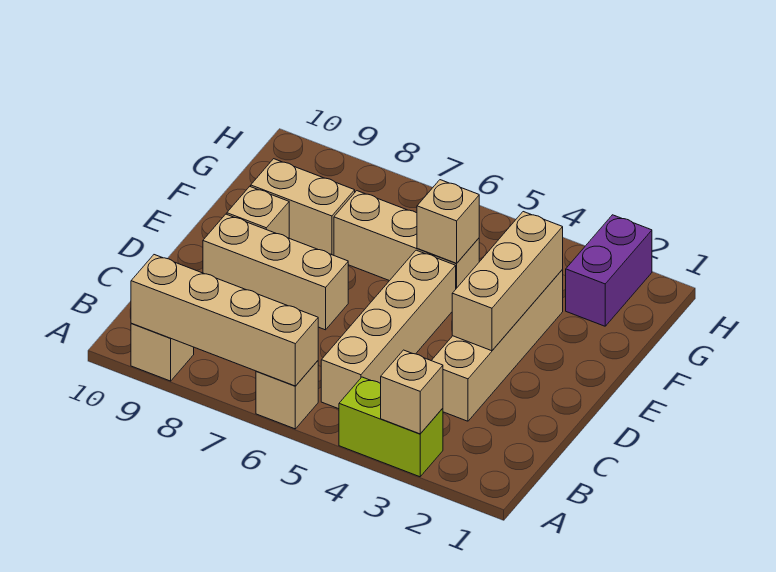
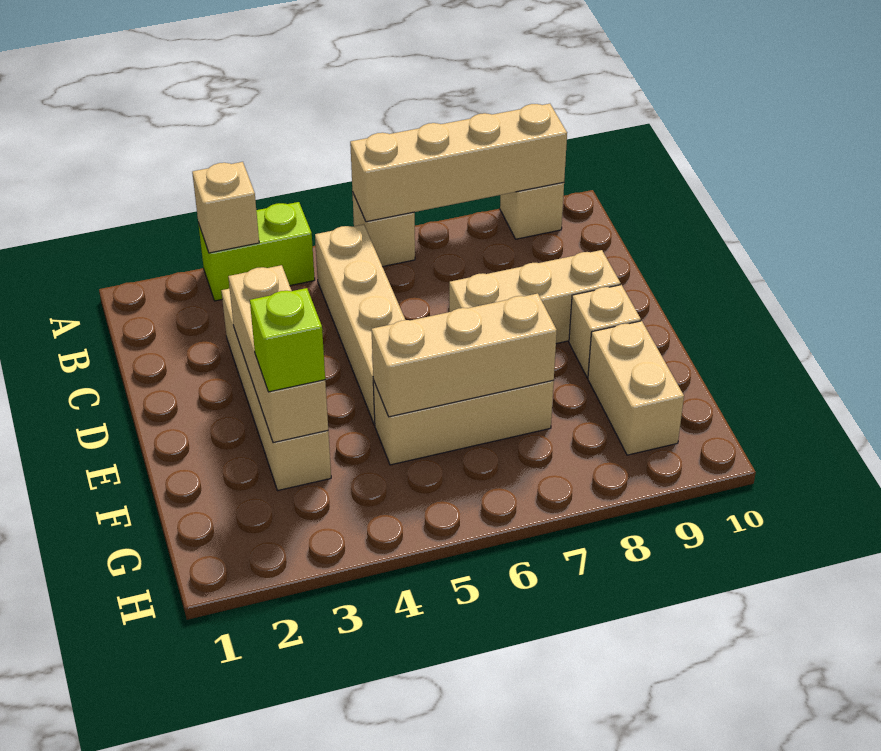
none -> lime 1x1 brick [250,288,325,392]
tan 1x1 brick [417,180,479,263] -> tan 1x3 brick [371,293,557,417]
tan 1x2 brick [251,159,355,255] -> tan 1x2 brick turned to [588,321,684,455]
purple 1x2 brick [566,215,652,326] -> none

